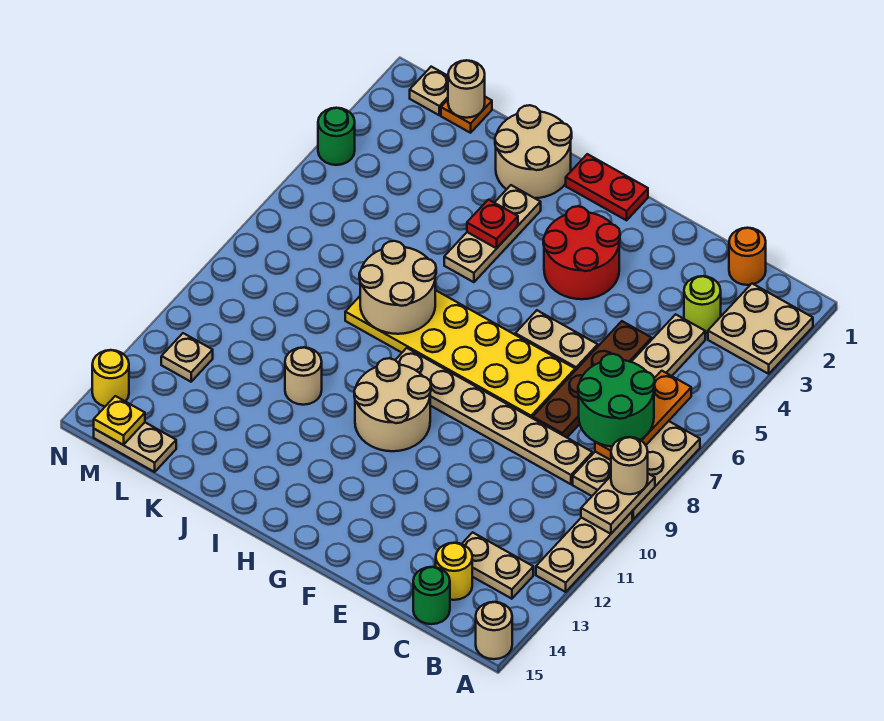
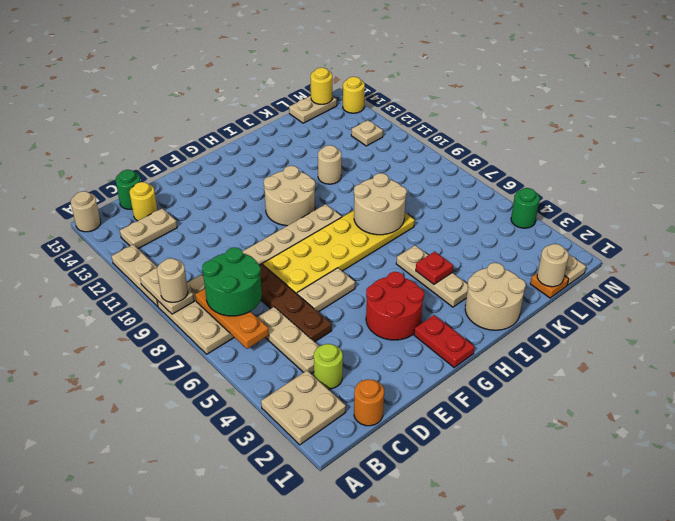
red 1x2 plate [566,154,648,220] -> red 1x2 plate turned to [414,315,474,367]
yellow 1x1 plate [94,396,145,445] -> yellow 1x1 round brick [311,68,332,104]

